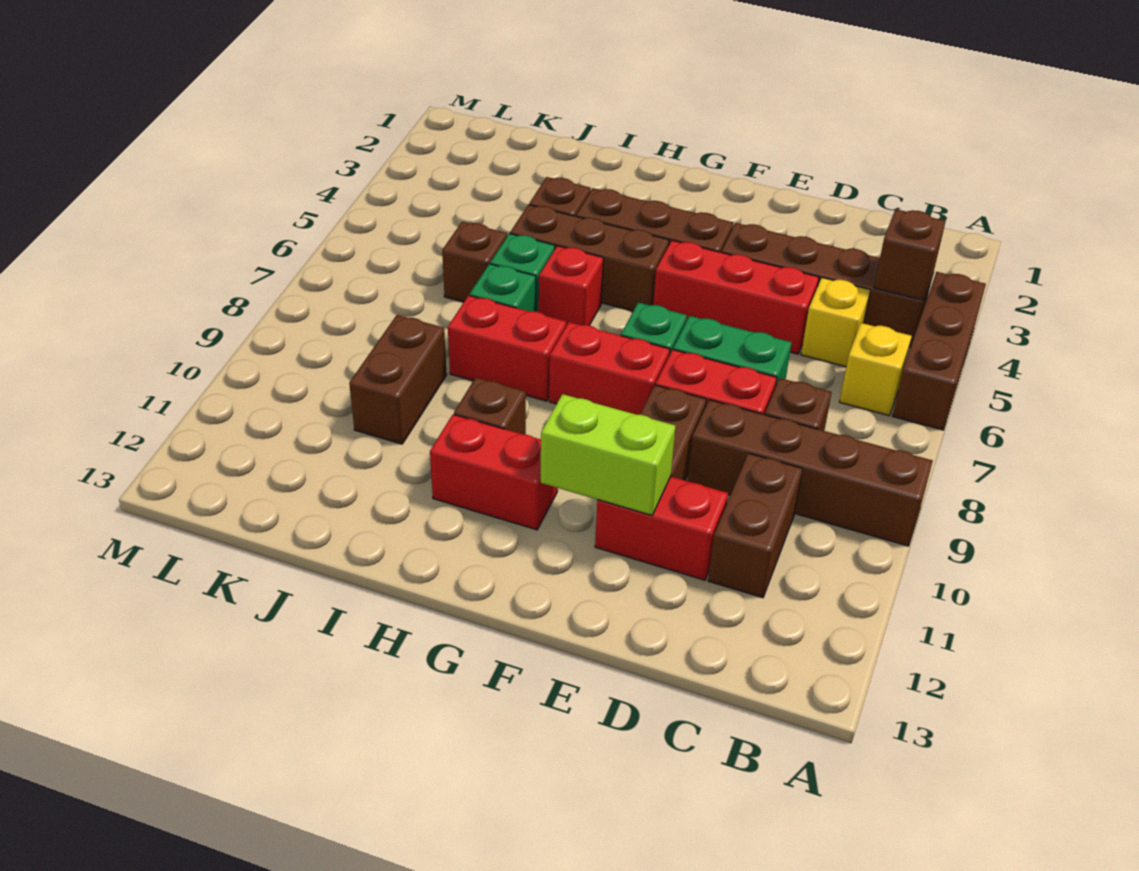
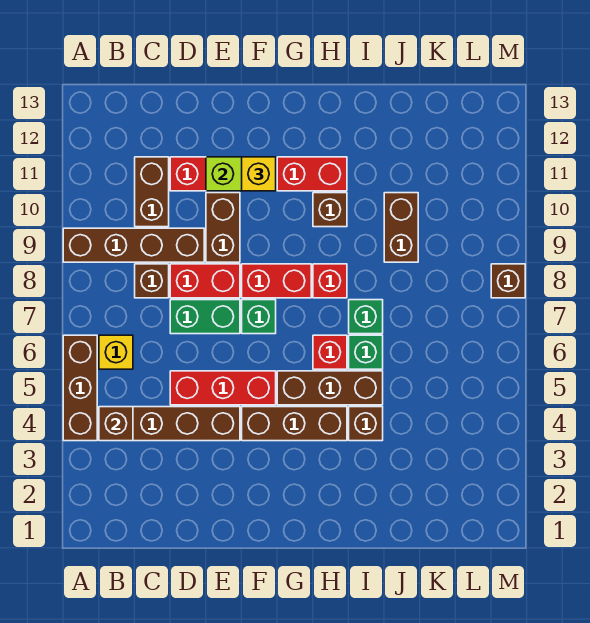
yellow 1x1 brick [801,278,870,367] -> yellow 1x1 brick moved to [242,157,276,191]
red 1x2 brick [448,295,566,401] -> red 1x1 brick [313,264,347,298]
brown 1x1 brick [442,222,507,302] -> brown 1x1 brick moved to [491,264,525,298]

